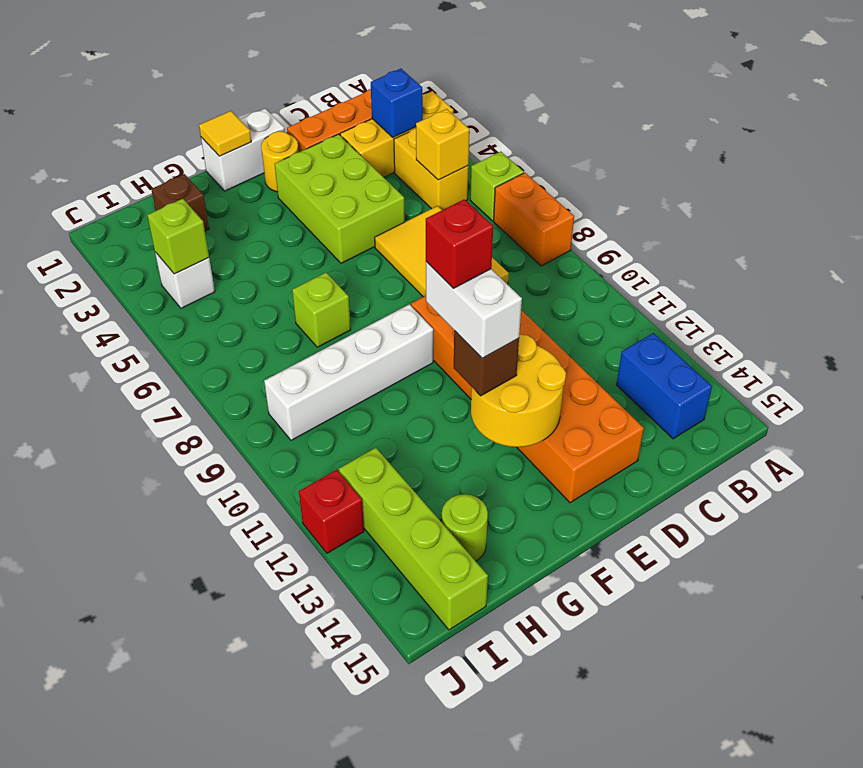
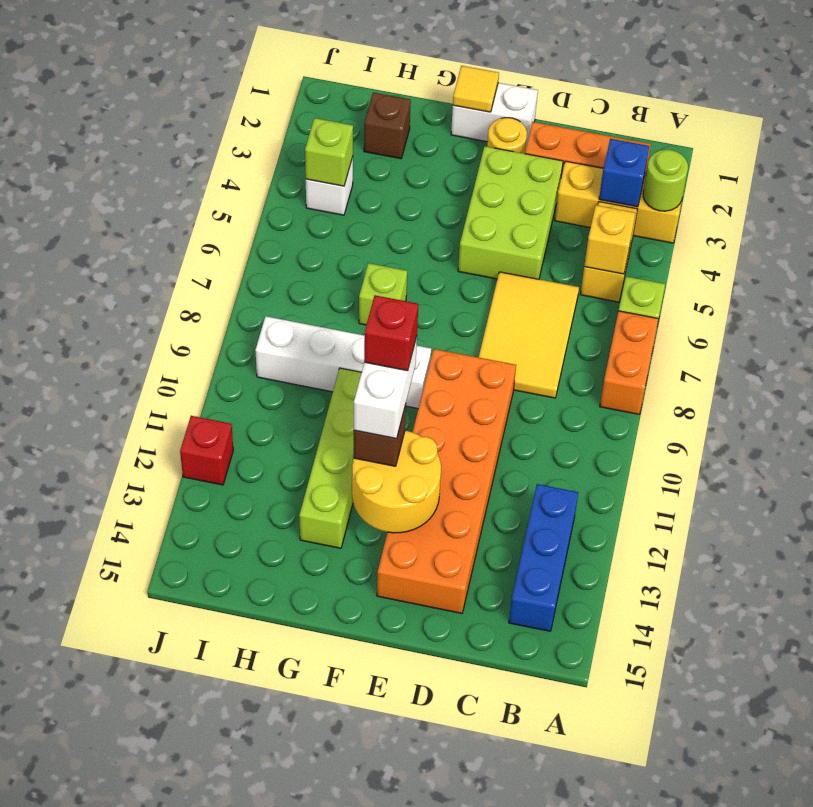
blue 1x2 brick [617,333,712,439] -> blue 1x3 brick [509,484,578,631]
lime 1x1 round brick [442,494,488,561] -> lime 1x1 round brick moved to [643,150,688,211]
lime 1x4 brick [339,448,488,630] -> lime 1x4 brick moved to [299,368,361,548]

